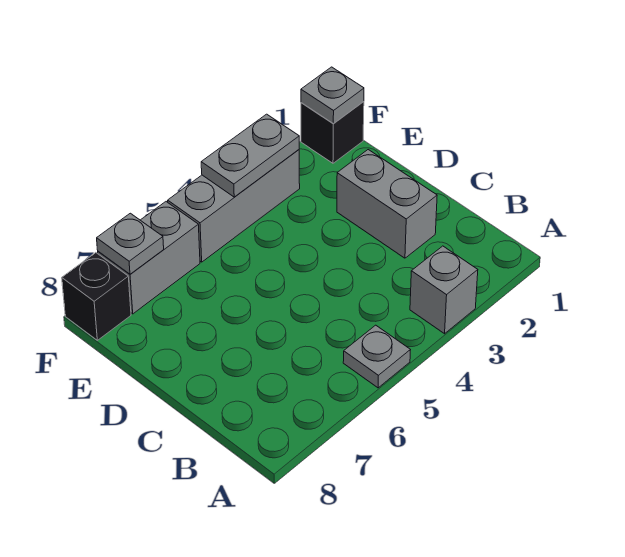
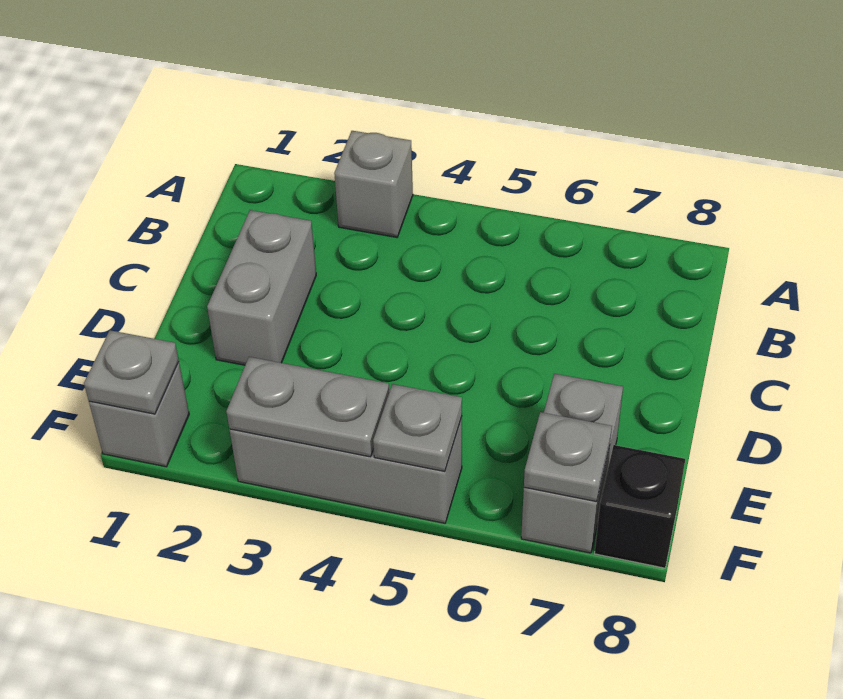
grey 1x1 plate [343,325,410,388] -> grey 1x1 plate moved to [373,384,462,472]
black 1x1 brick [301,102,364,163] -> grey 1x1 brick [89,362,189,467]
grey 1x2 brick [98,202,200,314] -> grey 1x2 brick turned to [521,374,623,553]

